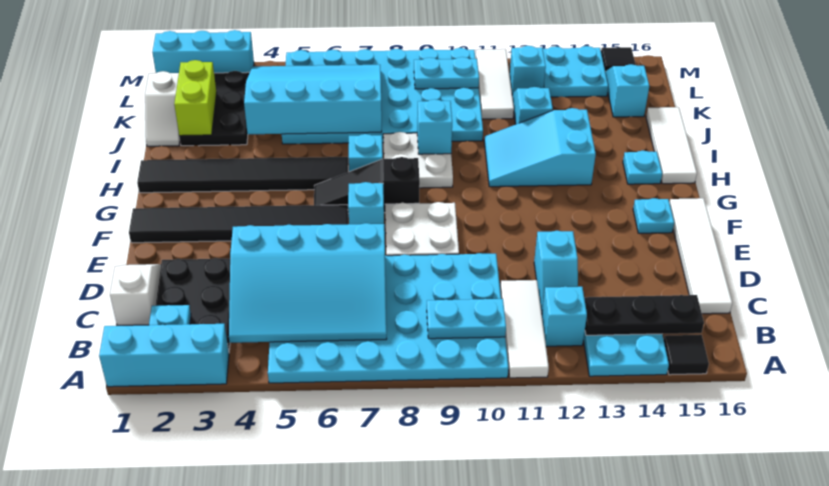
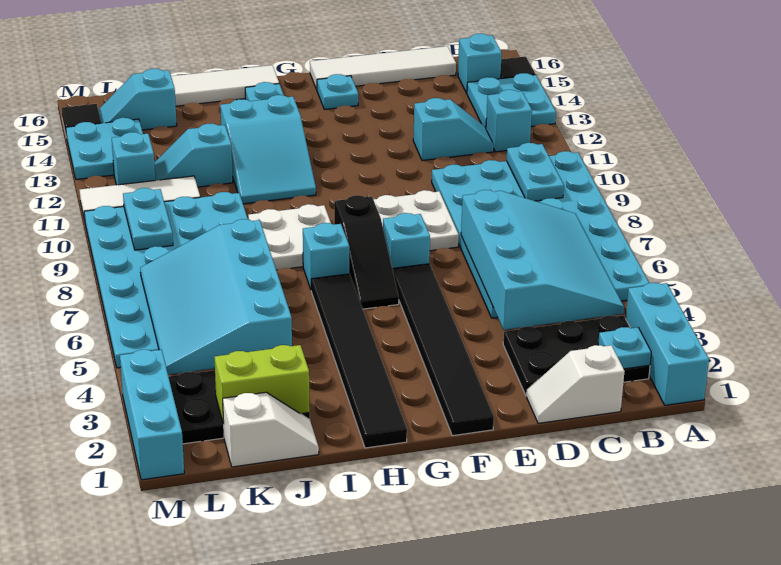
white 1x3 tile [500,280,549,378] -> none
black 1x3 plate [584,295,704,335] -> none
cyan 1x1 brick [417,99,452,154] -> cyan 1x1 brick moved to [458,34,502,93]

